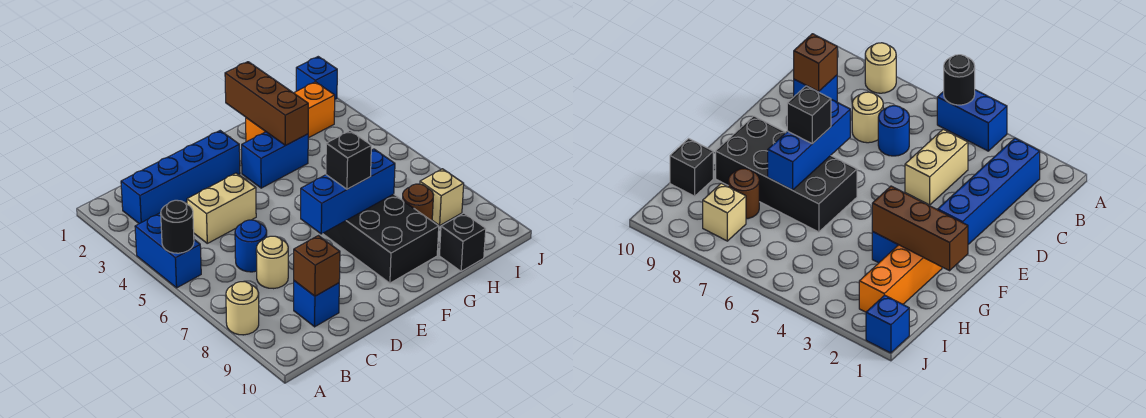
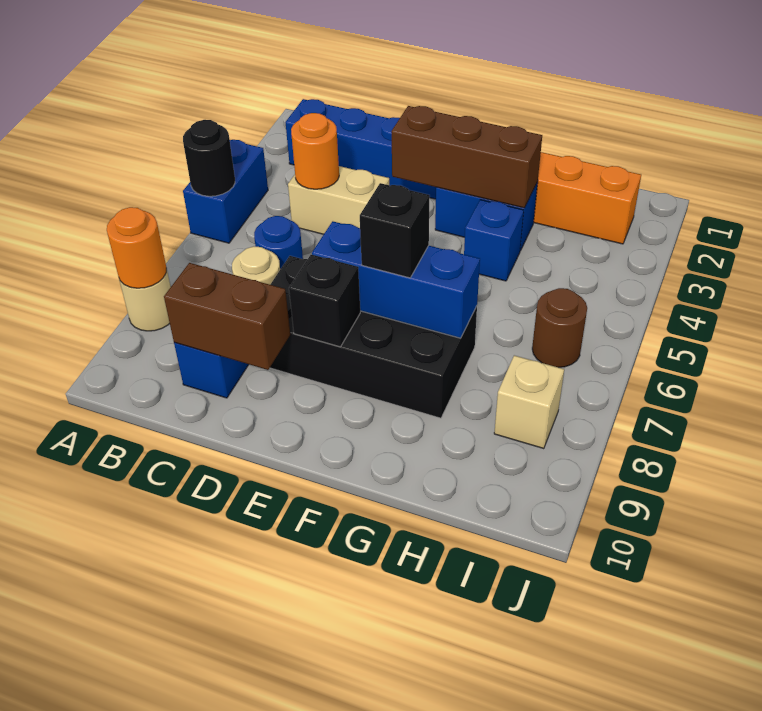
none -> orange 1x1 round brick [107,207,166,288]
none -> orange 1x1 round brick [291,113,339,189]
brown 1x1 brick [294,236,340,296] -> brown 1x2 brick [164,263,290,370]
black 2x4 brick [323,194,439,283] -> black 2x4 brick turned to [270,256,477,418]
brown 1x3 brick [225,62,308,145] -> brown 1x3 brick turned to [391,106,542,208]
brown 1x1 round brick [403,184,433,221] -> brown 1x1 round brick moved to [532,288,587,367]
black 1x1 brick [439,213,486,271] -> black 1x1 brick moved to [289,255,360,347]
blue 1x1 brick [296,57,337,99] -> blue 1x1 brick moved to [464,200,524,281]

